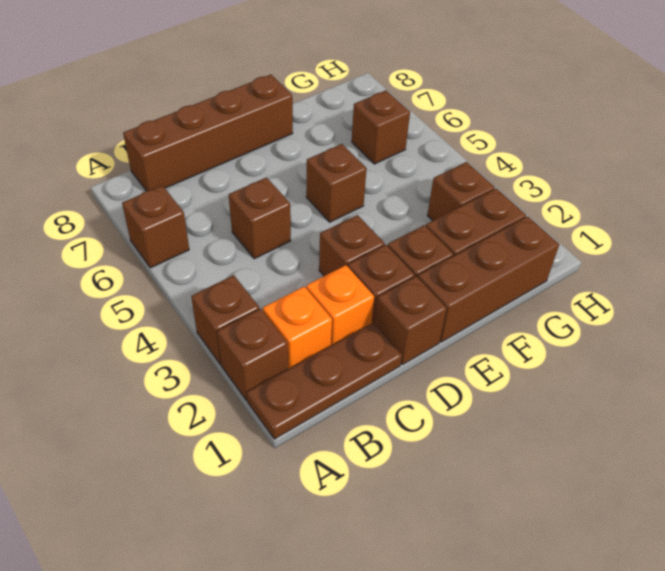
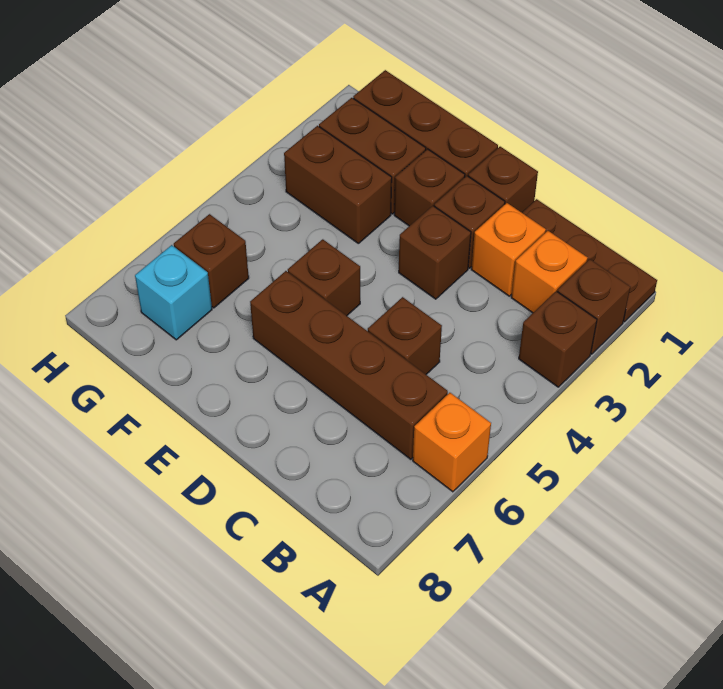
brown 1x1 brick [122,185,189,268] -> orange 1x1 brick [413,393,491,492]
brown 1x4 brick [123,75,293,191] -> brown 1x4 brick moved to [250,271,448,459]
brown 1x1 brick [427,162,495,221] -> brown 1x2 brick [284,126,392,243]
none -> cyan 1x1 brick [135,245,212,340]

